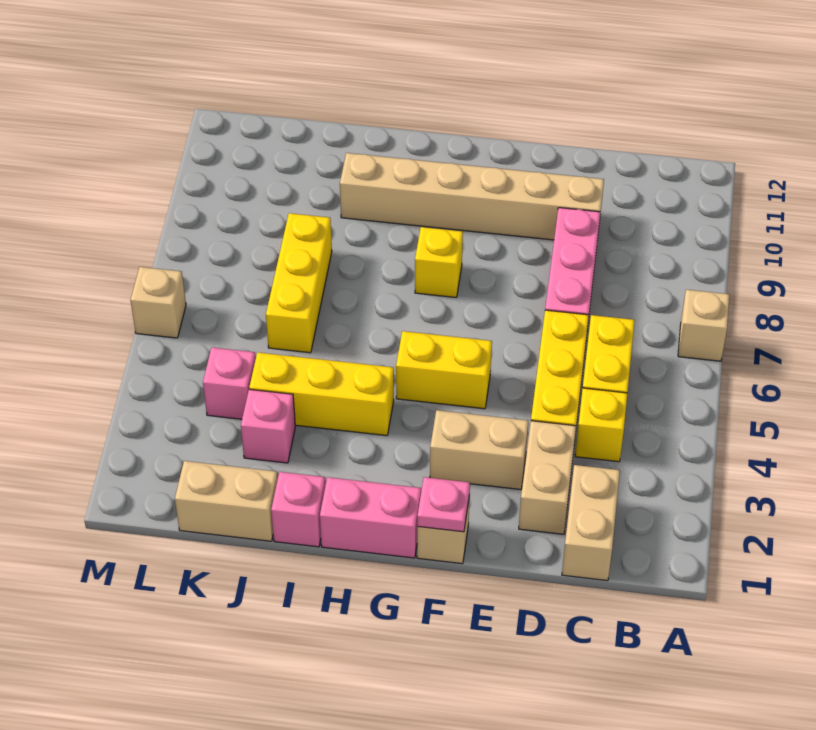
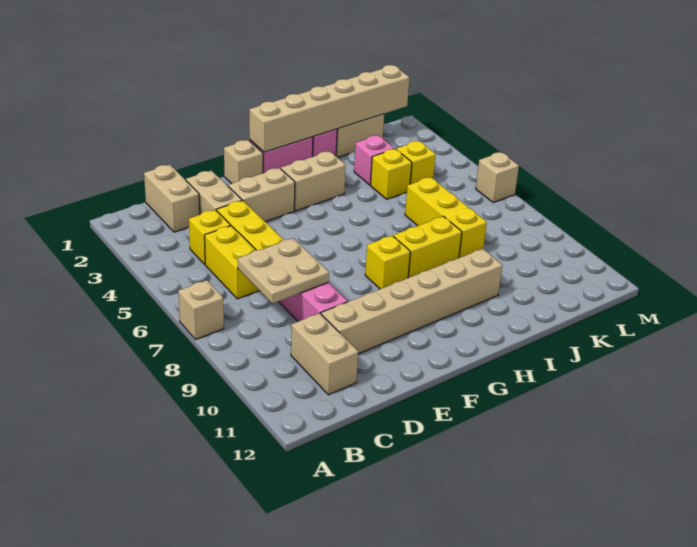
none -> tan 2x2 plate [238,238,329,304]
none -> tan 1x2 brick [291,313,358,395]
pink 1x1 plate [417,477,470,532] -> none
yellow 1x2 brick [396,331,492,409] -> yellow 1x2 brick moved to [393,216,462,278]
none -> tan 1x6 brick [249,65,409,152]
none -> tan 1x2 brick [281,151,346,211]
yellow 1x3 brick [249,352,394,436] -> yellow 1x1 brick [370,149,412,199]
pink 1x1 brick [203,347,256,419] -> yellow 1x1 brick [396,141,436,184]

